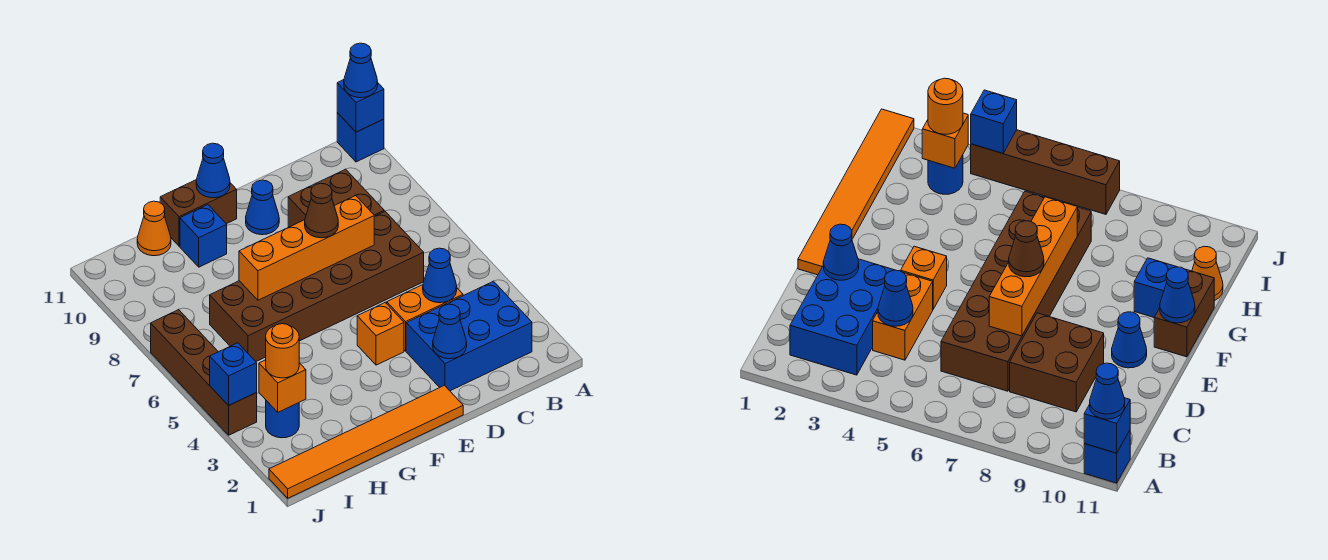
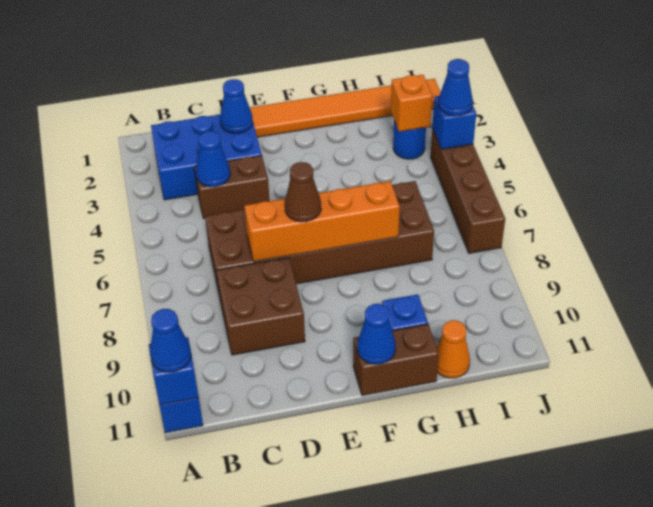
orange 1x2 brick [387,285,463,351] -> brown 1x2 brick [195,155,270,219]
orange 1x1 brick [357,303,404,365] -> none
blue 1x1 cone [246,180,279,235] -> blue 1x1 cone moved to [438,59,473,116]
orange 1x1 round brick [266,324,299,378] -> none

